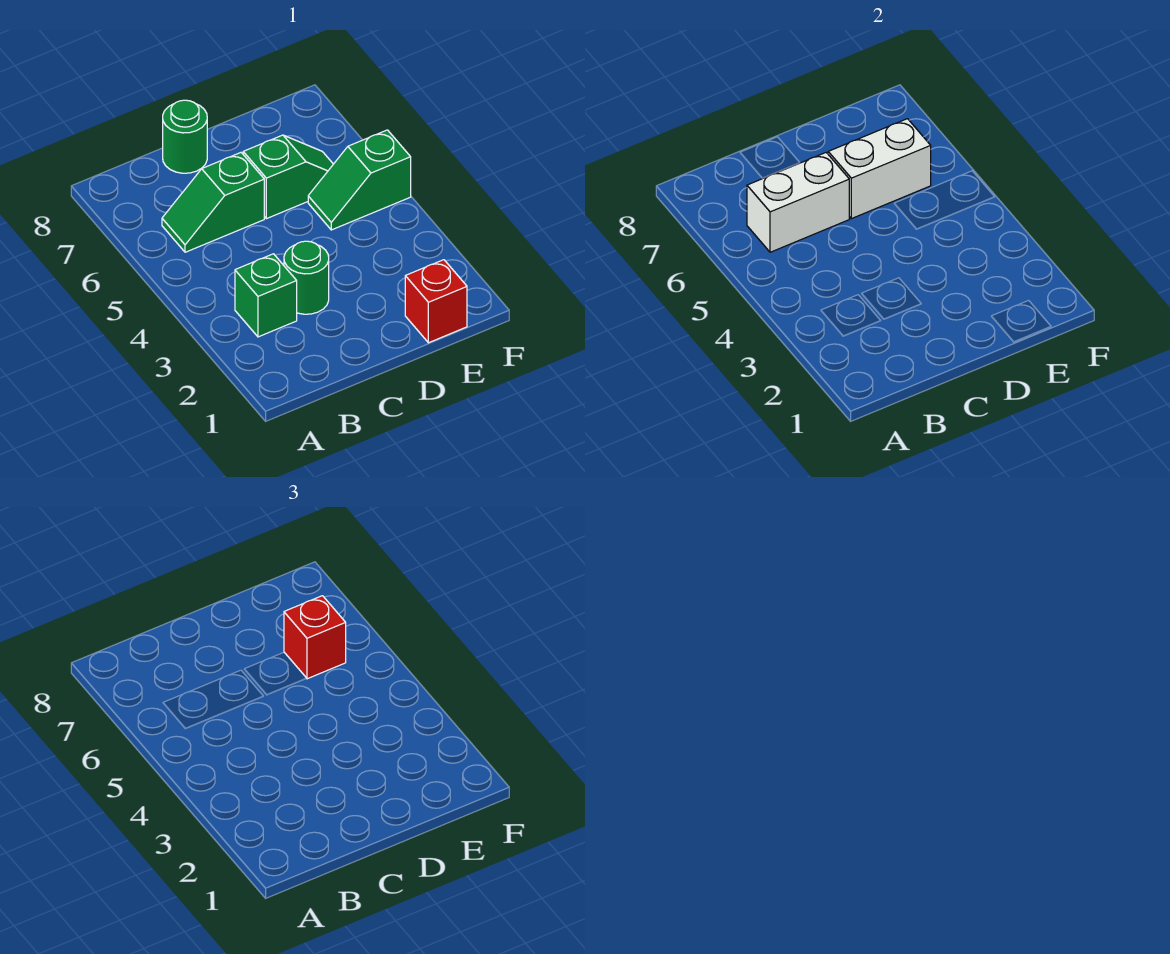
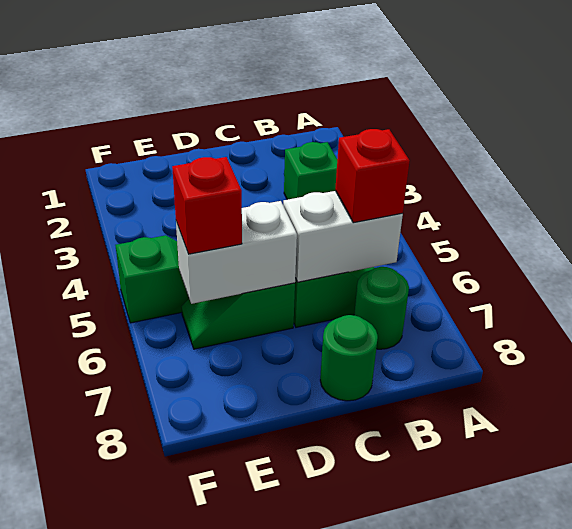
green 1x1 round brick [284,241,329,314] -> green 1x1 round brick moved to [354,267,409,349]
red 1x1 brick [405,260,467,343] -> red 1x1 brick moved to [335,129,410,223]

